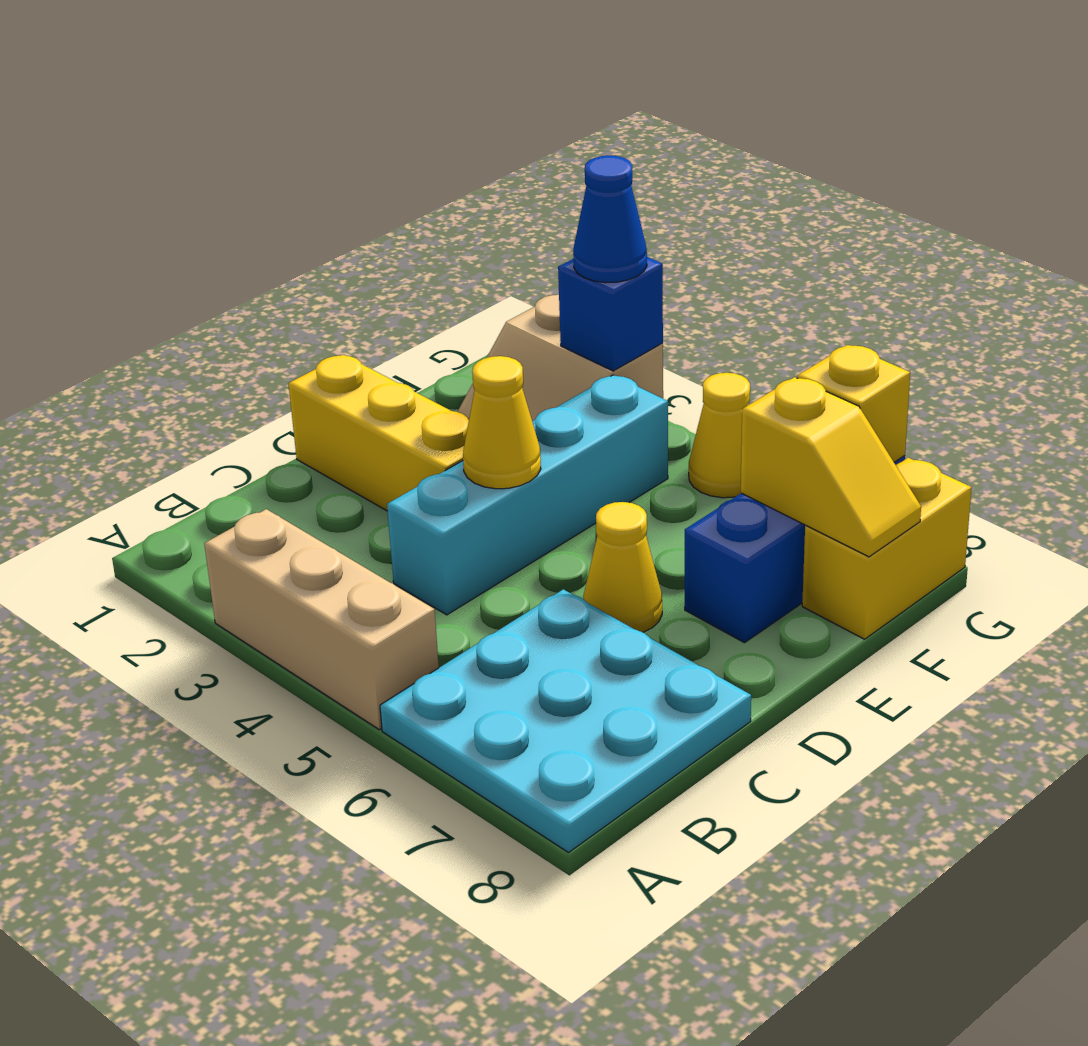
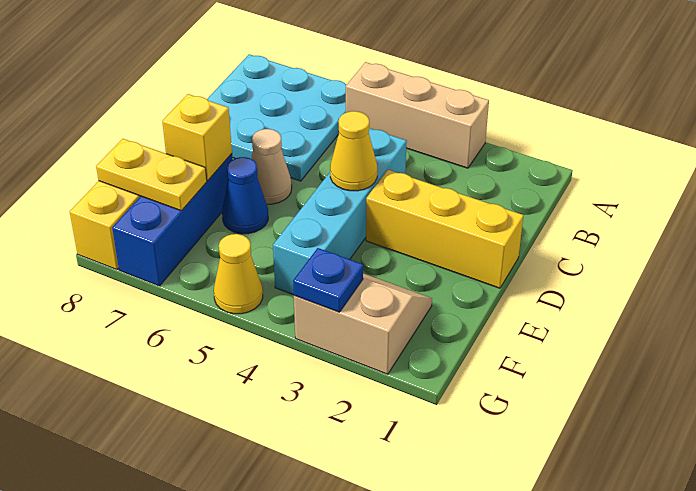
yellow 1x1 cone [583,502,662,632] -> tan 1x1 cone [251,129,292,204]
yellow 1x2 slope [741,377,921,557] -> yellow 1x2 plate [96,139,207,211]
blue 1x1 brick [558,257,663,371] -> blue 1x1 plate [293,248,363,312]
blue 1x1 cone [573,156,647,283] -> blue 1x1 cone moved to [222,157,268,234]
yellow 1x1 brick [797,345,910,462] -> yellow 1x1 brick moved to [162,94,232,180]

